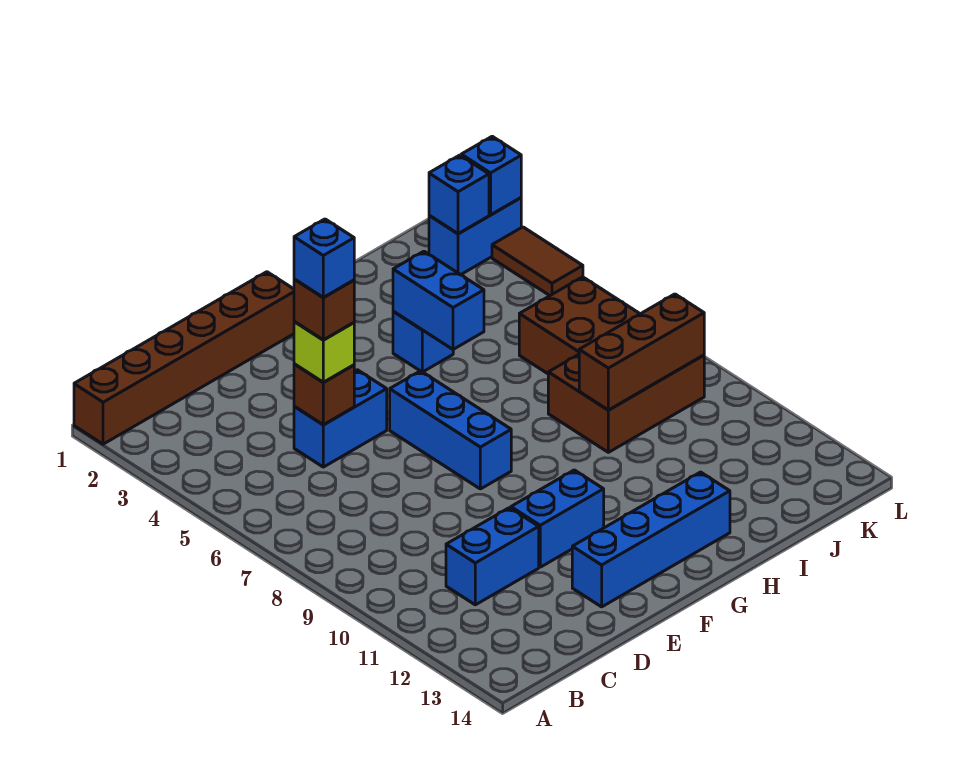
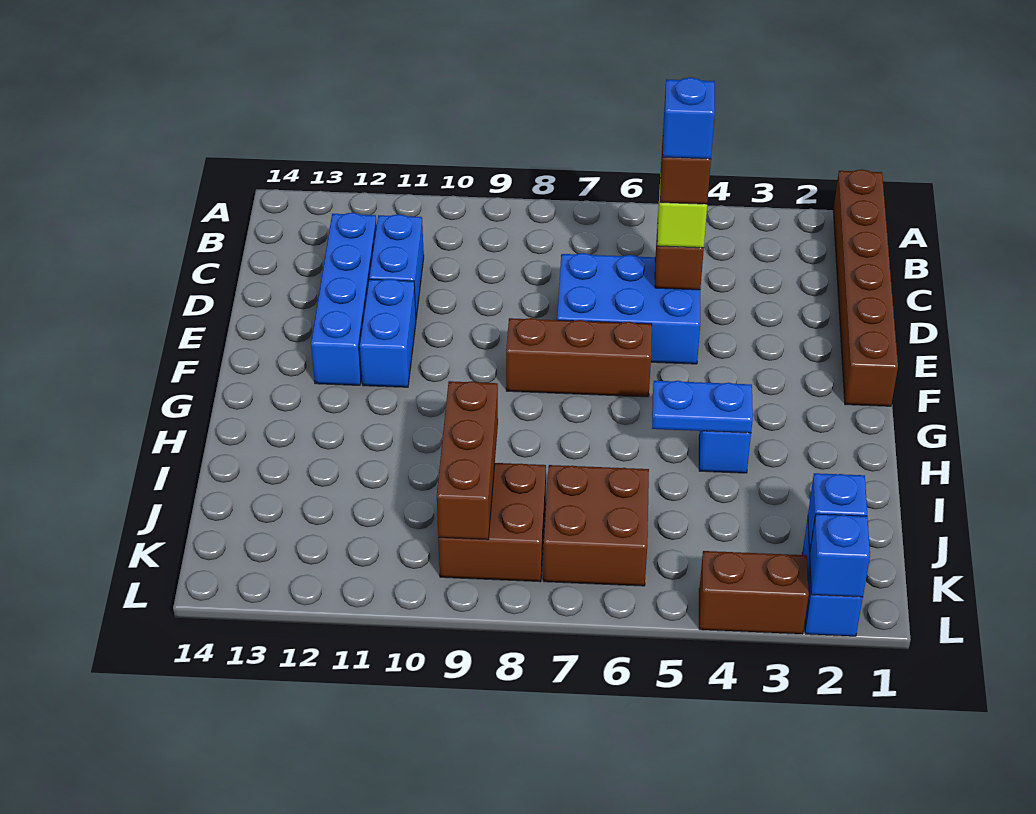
blue 1x2 brick [294,370,387,467] -> blue 2x3 brick [557,253,700,364]
blue 1x4 brick [572,472,730,607] -> blue 1x4 brick moved to [311,213,377,385]
blue 1x3 brick [390,371,511,489] -> brown 1x3 brick [506,318,652,397]
blue 1x2 brick [393,251,484,349] -> blue 1x2 plate [652,381,753,433]
brown 2x3 brick [548,355,704,452] -> brown 2x2 brick [438,463,546,582]
brown 1x2 tile [492,227,583,295] -> brown 1x2 brick [699,551,809,634]

